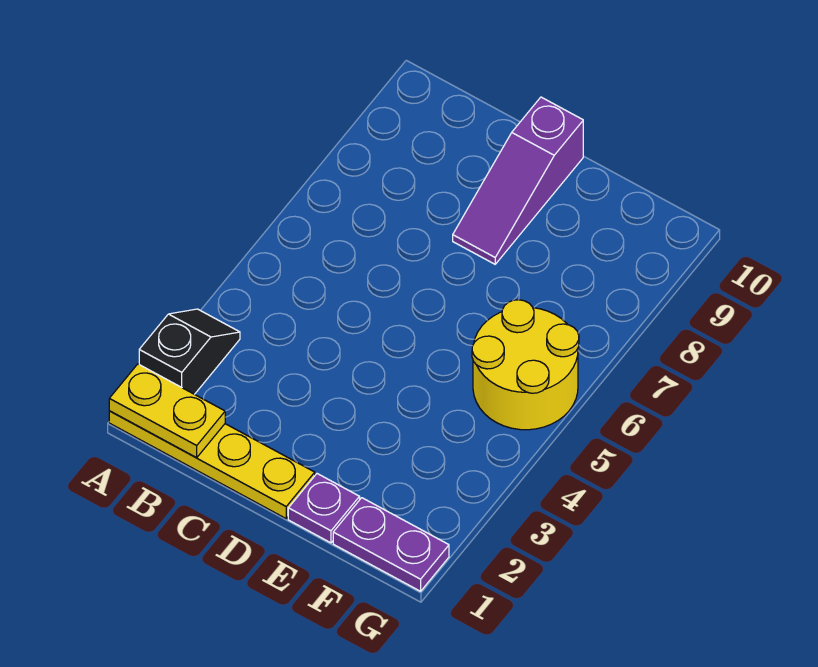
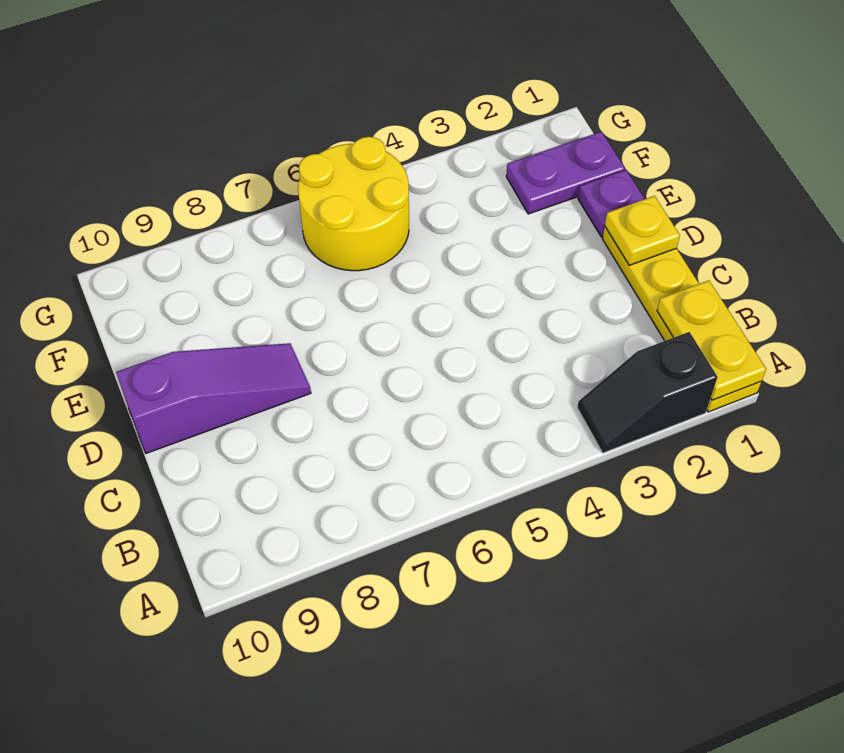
none -> yellow 1x1 plate [605,196,680,265]
purple 1x2 plate [333,498,449,591] -> purple 1x2 plate turned to [506,132,625,214]

